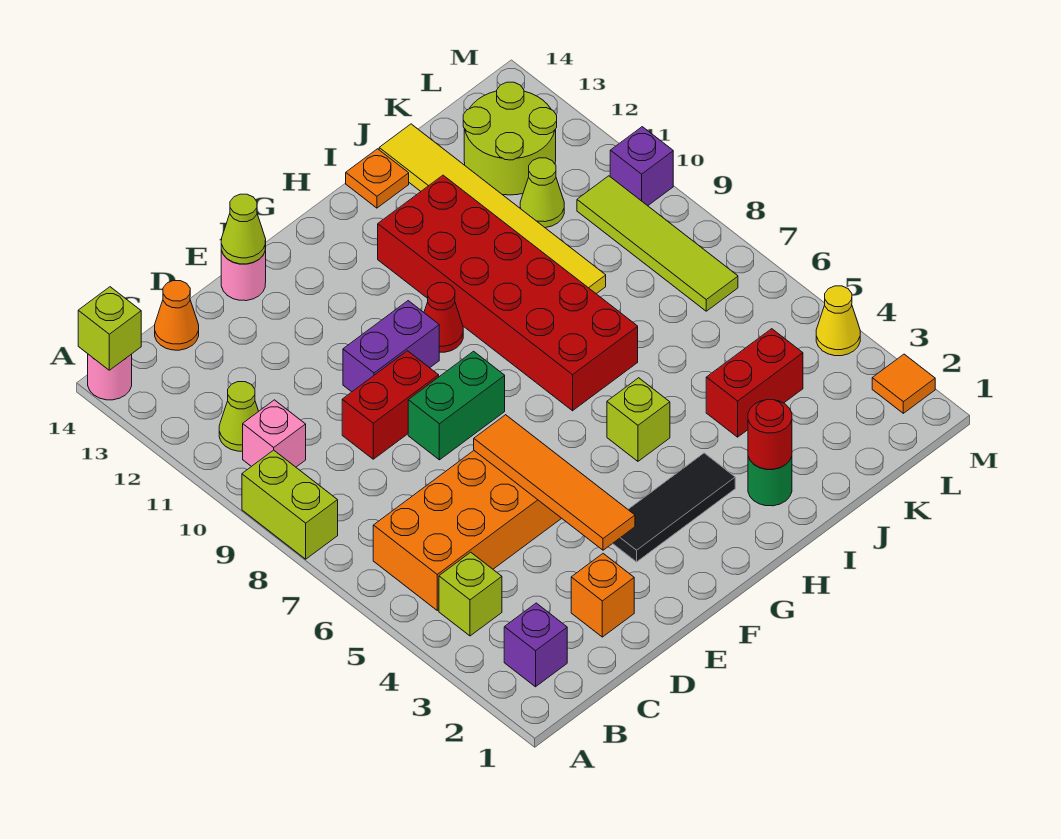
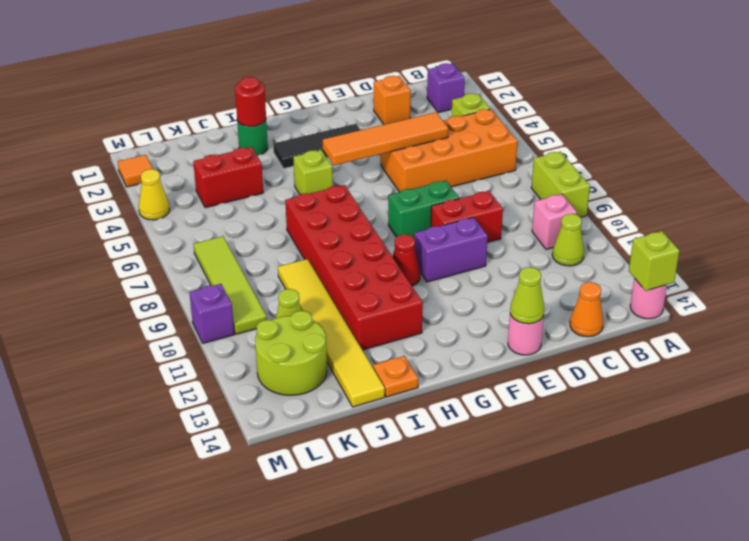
orange 1x4 tile [474,415,635,550] -> orange 1x4 tile turned to [323,112,448,165]

